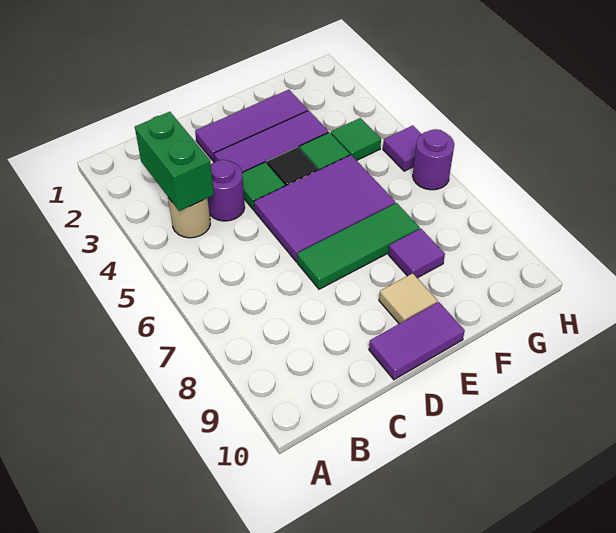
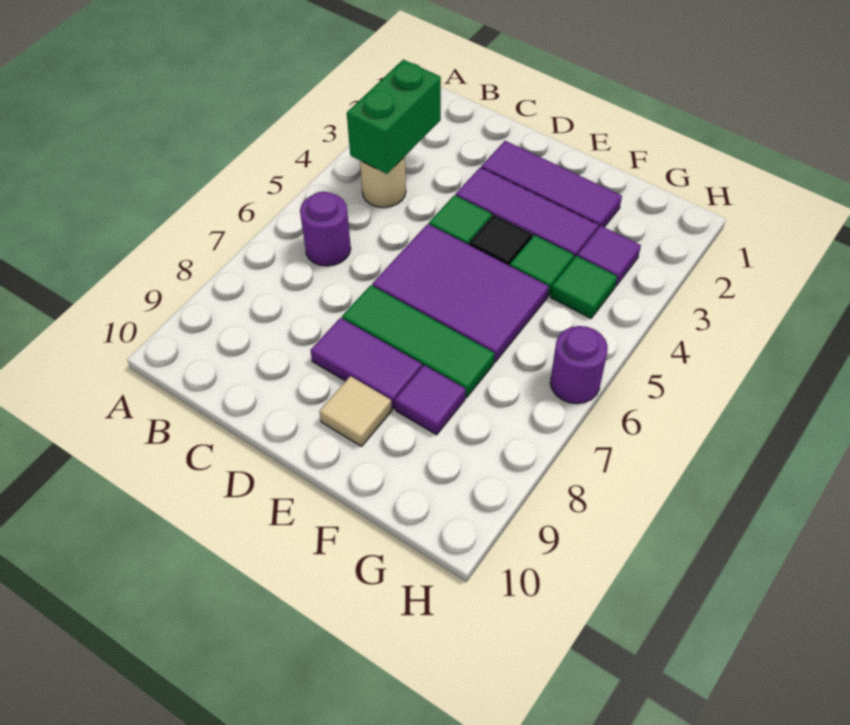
purple 1x1 round brick [208,160,245,221] -> purple 1x1 round brick moved to [300,192,351,266]
purple 1x2 tile [369,302,465,380] -> purple 1x2 tile moved to [310,318,422,409]
purple 1x1 tile [383,125,421,171] -> purple 1x1 tile moved to [577,226,641,287]

